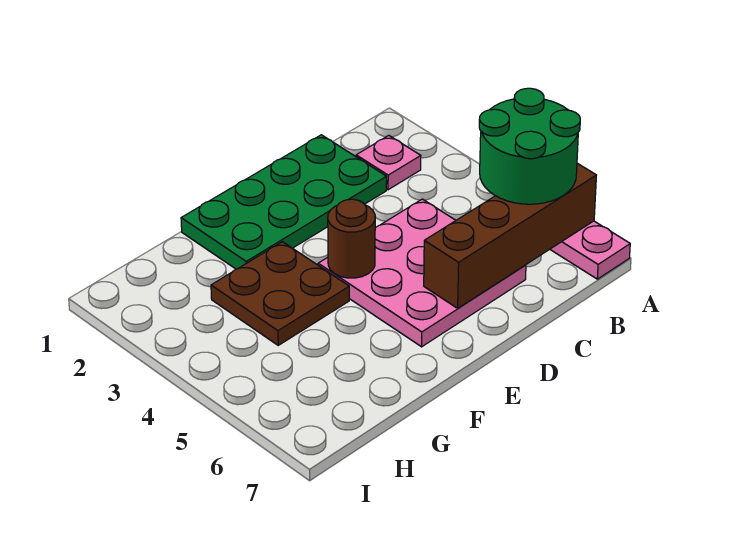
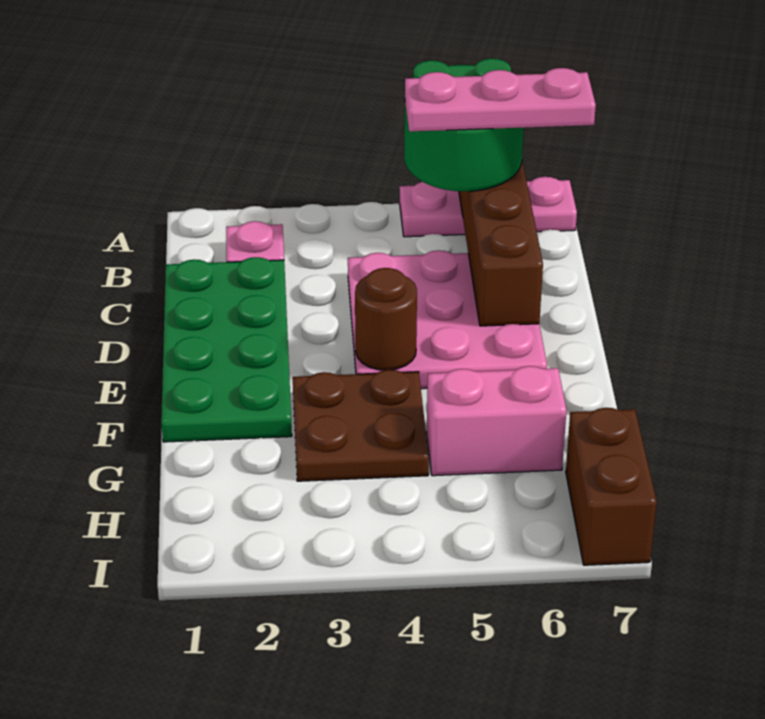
none -> pink 1x3 plate [405,68,596,131]
none -> pink 1x2 brick [427,366,567,476]
none -> brown 1x2 brick [566,408,657,565]

